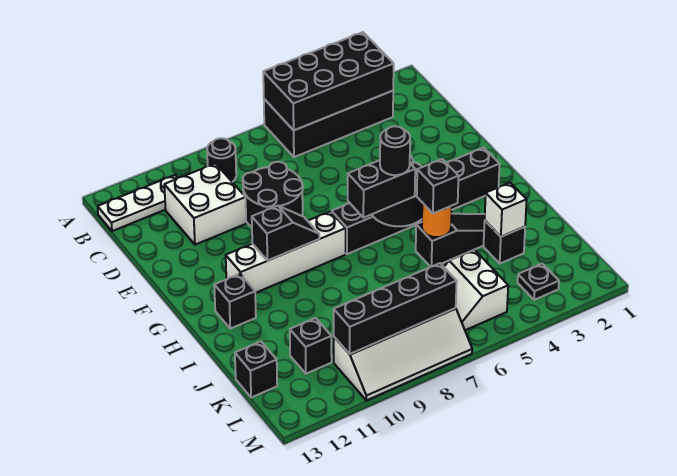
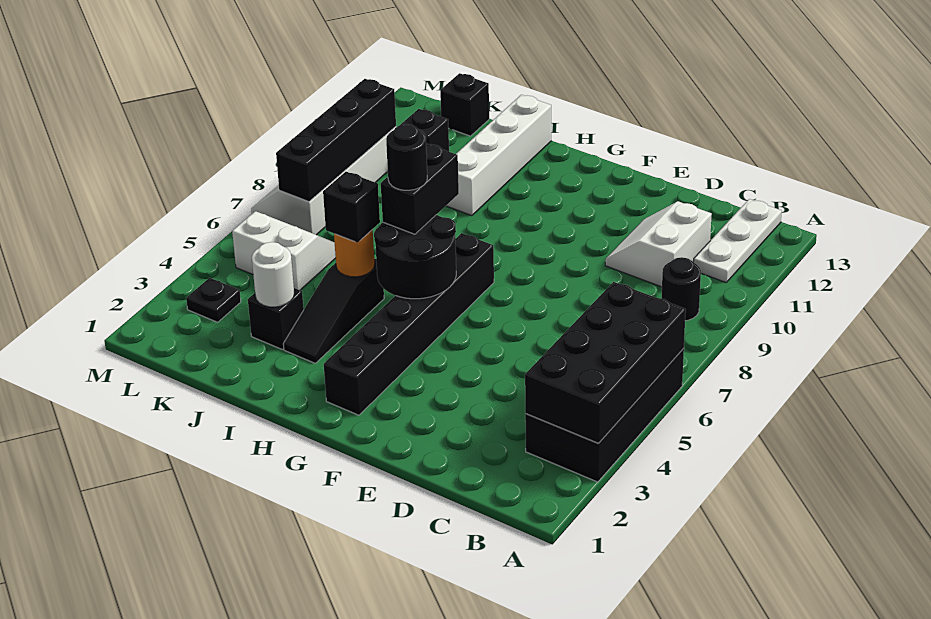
white 2x2 brick [164,164,246,245] -> white 2x2 slope [605,201,712,287]
black 2x2 round brick [243,162,303,227] -> none
white 1x4 brick [226,212,346,293] -> white 1x4 brick moved to [446,95,551,216]
black 1x2 slope [252,206,319,260] -> none
black 1x1 brick [214,274,256,329] -> none
white 1x1 brick [485,183,527,237] -> white 1x1 round brick [252,242,294,307]

